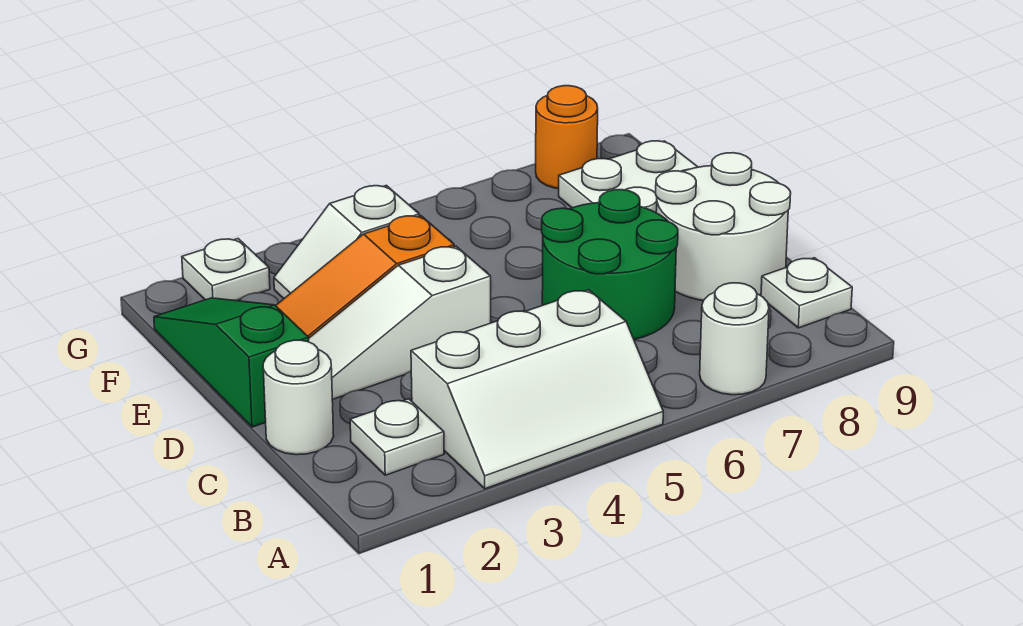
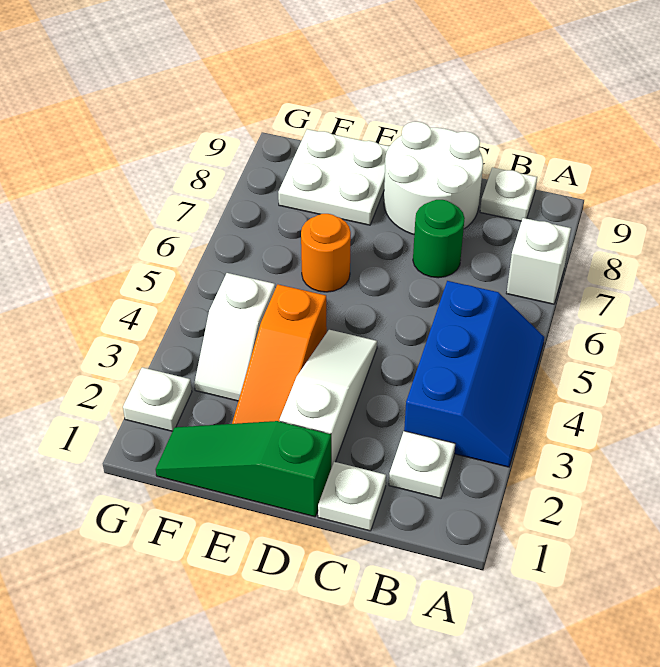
white 2x3 slope [411,290,663,489] -> blue 2x3 slope [404,281,544,467]
white 1x1 round brick [700,283,769,395] -> white 1x1 brick [506,218,571,304]
white 1x1 round brick [263,340,334,455] -> white 1x1 plate [318,462,386,531]
green 2x2 round brick [542,190,678,339] -> green 1x1 round brick [413,200,465,278]
white 1x3 slope [309,246,491,400] -> white 1x3 slope turned to [280,330,377,468]
orange 1x1 round brick [536,86,598,189] -> orange 1x1 round brick moved to [301,214,351,292]

